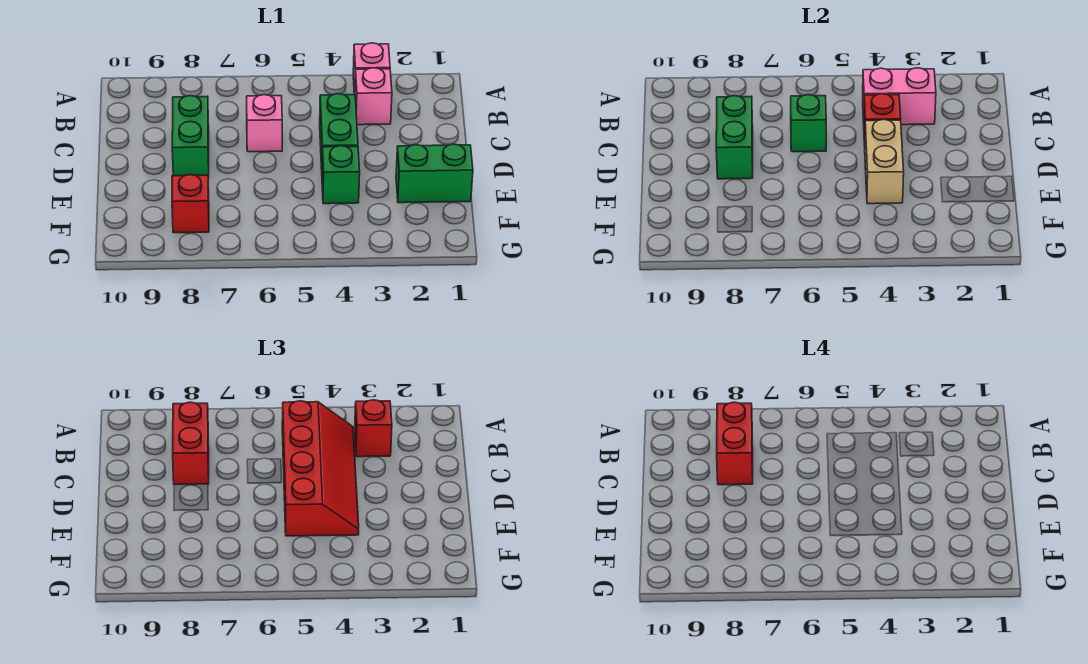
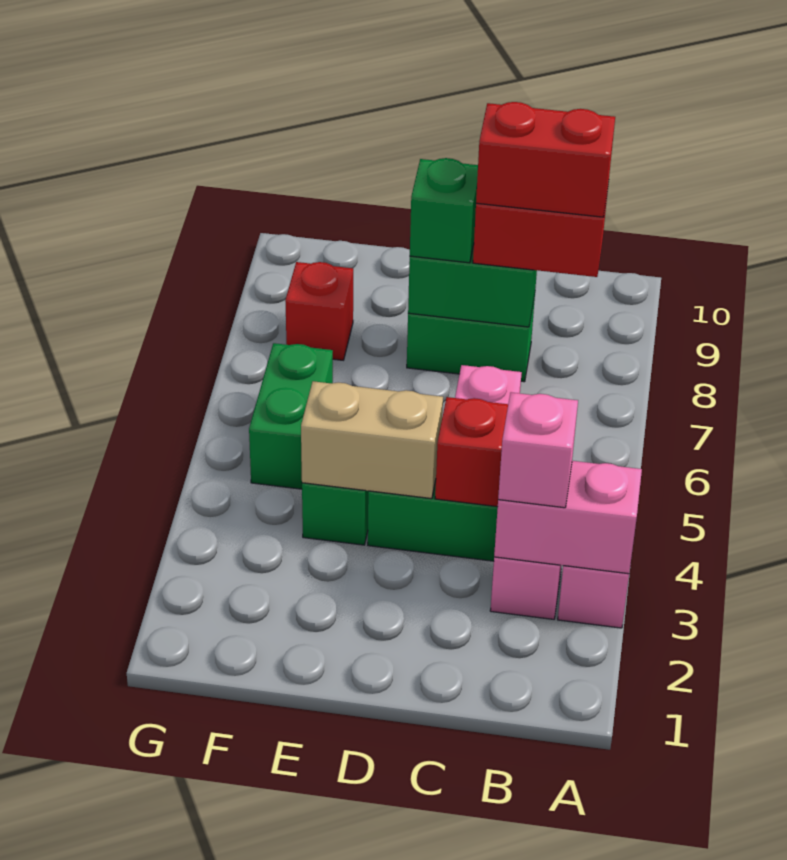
pink 1x2 brick [863,68,936,125] -> pink 1x2 brick turned to [494,461,642,574]
red 1x1 brick [355,400,392,457] -> pink 1x1 brick [498,392,578,508]
red 2x4 slope [282,401,359,536] -> none
green 1x1 brick [791,95,826,152] -> green 1x1 brick moved to [410,158,478,263]
green 1x2 brick [396,144,473,203] -> green 1x2 brick moved to [249,343,333,489]

